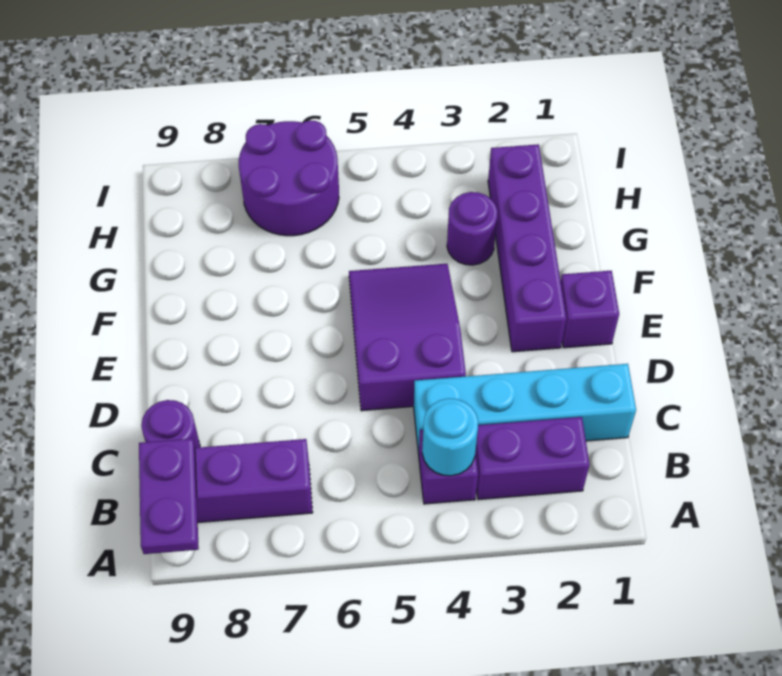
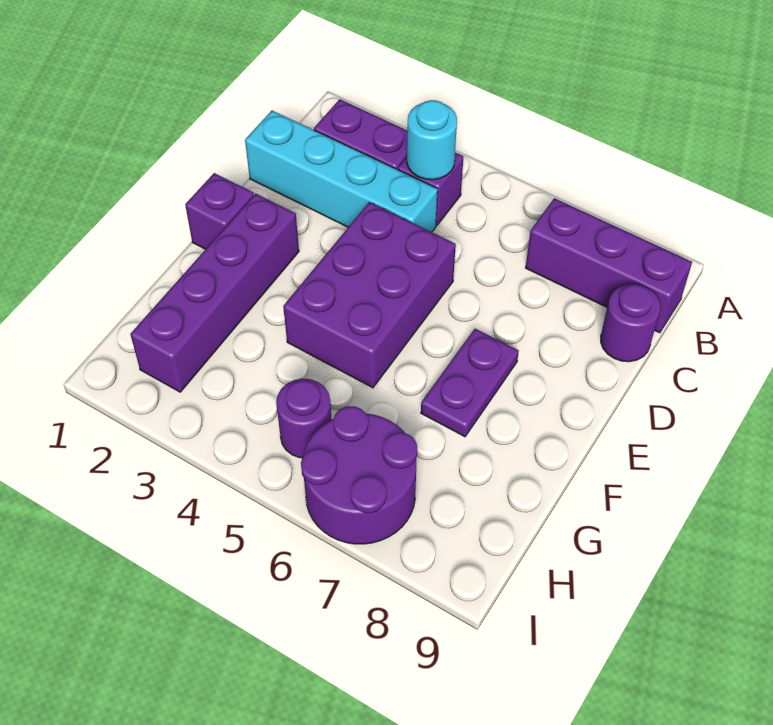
purple 1x2 plate [139,439,199,554] -> purple 1x2 plate moved to [421,329,519,437]
purple 2x3 slope [349,264,466,411] -> purple 2x3 brick [283,202,456,388]
purple 1x1 round brick [447,192,498,265] -> purple 1x1 round brick moved to [276,379,332,458]

